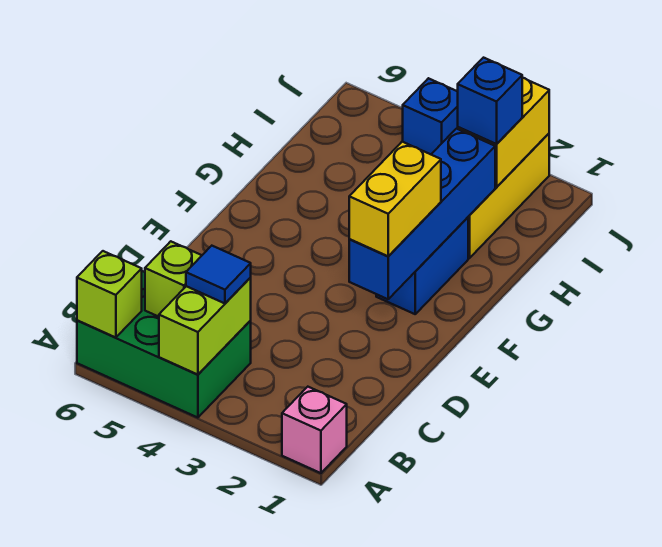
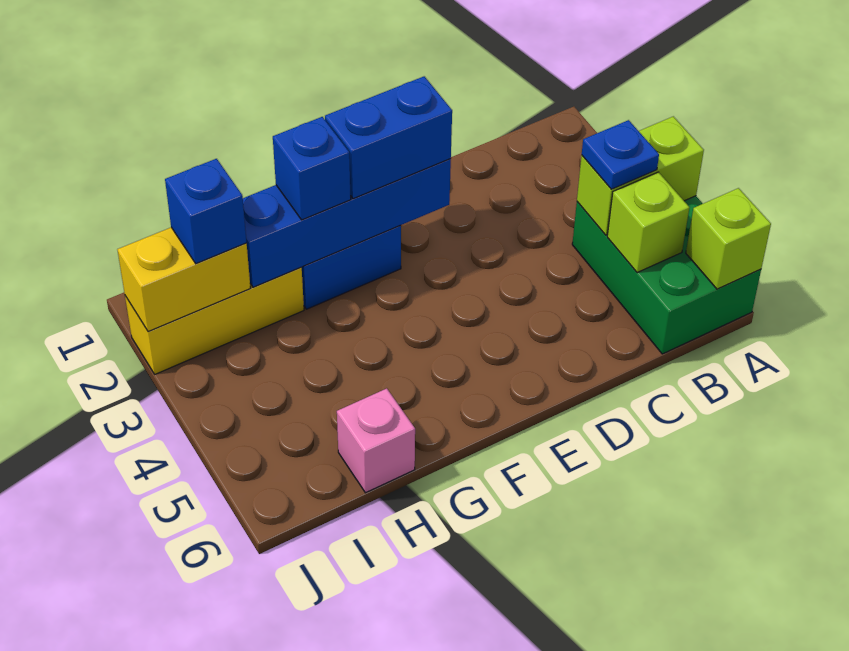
pink 1x1 brick [282,387,347,473] -> pink 1x1 brick moved to [337,388,415,493]
blue 1x1 tile [186,246,251,303] -> blue 1x1 plate [582,120,659,189]
yellow 1x2 brick [349,142,441,256] -> blue 1x2 brick [325,76,452,199]
blue 1x1 brick [403,78,458,154] -> blue 1x1 brick moved to [273,117,351,220]

